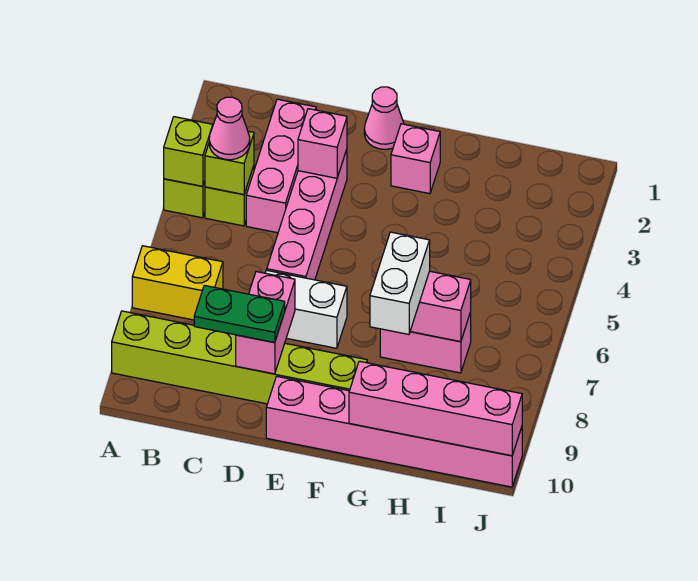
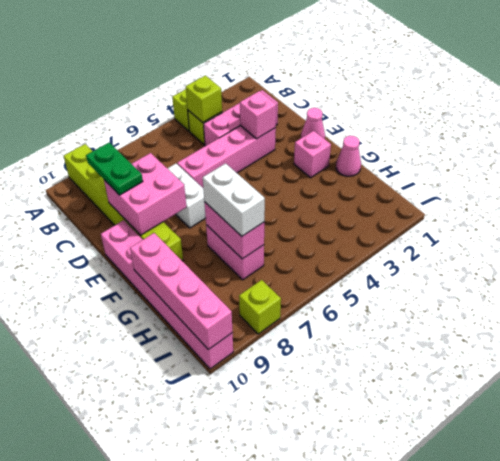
lime 1x1 brick [164,117,213,186] -> lime 1x1 brick moved to [239,280,281,334]
yellow 1x2 brick [132,246,223,320] -> none
pink 1x1 cone [209,97,250,160] -> pink 1x1 cone moved to [336,136,361,176]
pink 1x2 brick [236,272,295,374] -> pink 2x2 brick [104,153,186,235]
white 1x2 brick [370,232,430,334] -> white 1x2 brick turned to [203,163,265,236]

